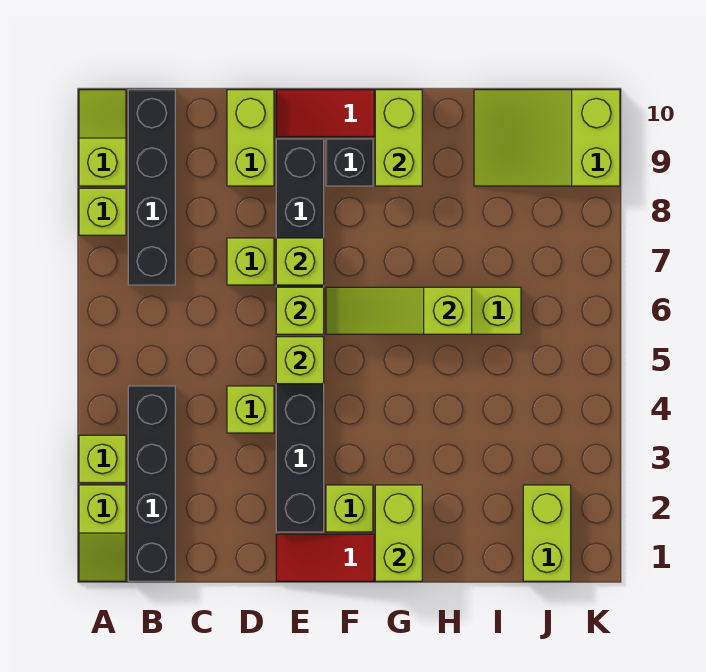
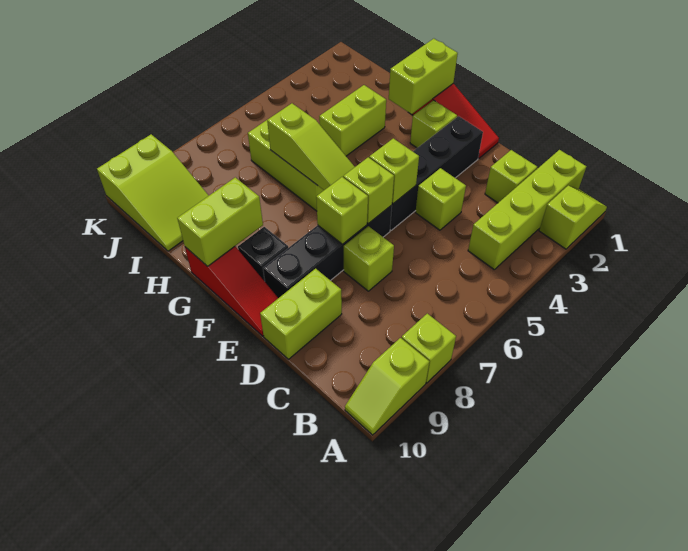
lime 1x1 brick [79,435,126,483] -> lime 1x1 brick moved to [485,150,537,203]
black 1x4 brick [128,386,175,581] -> lime 1x4 brick [468,150,587,269]
black 1x4 brick [128,90,175,285] -> none
lime 1x2 brick [523,485,571,581] -> lime 1x2 brick moved to [319,85,386,156]

